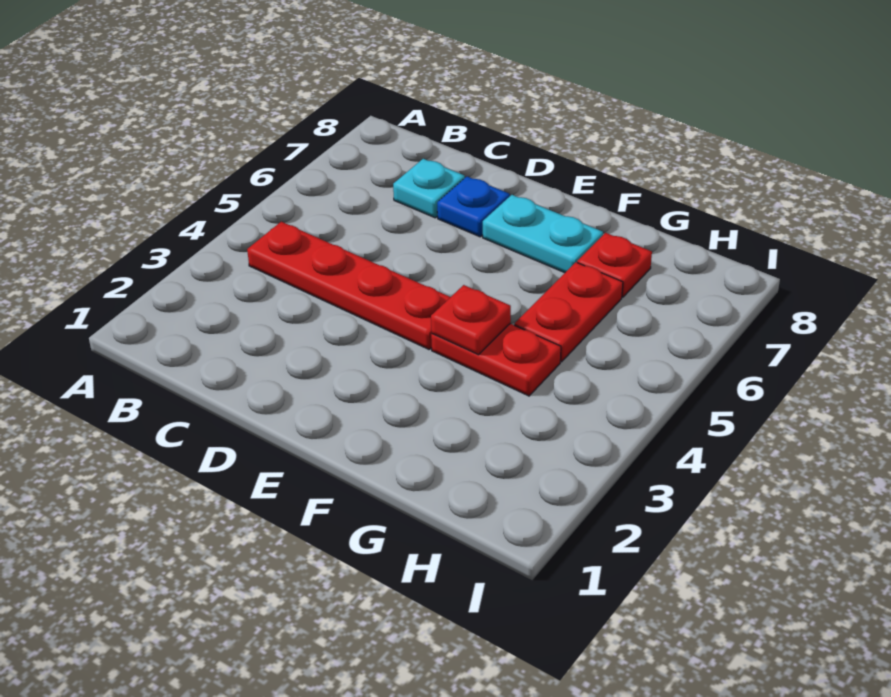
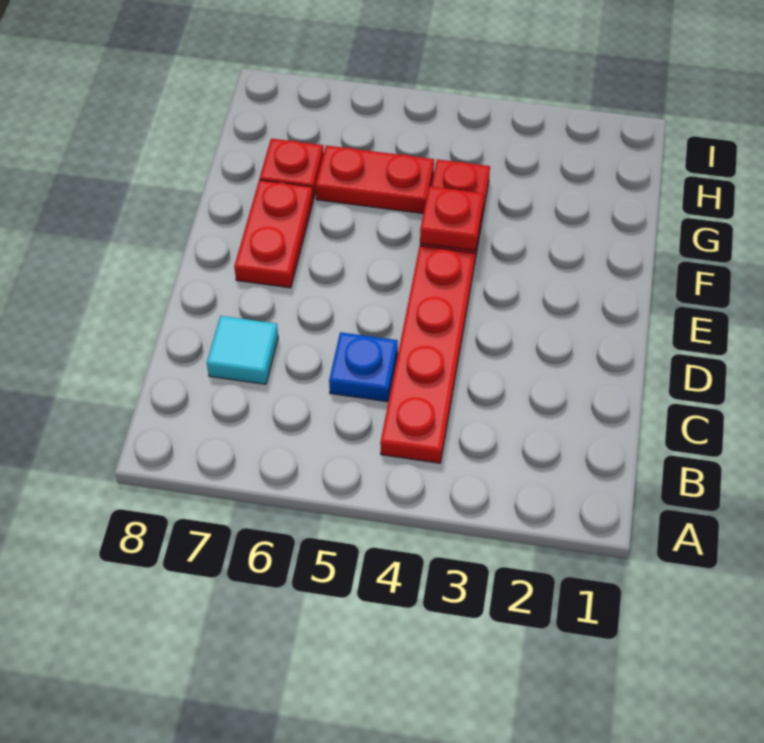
cyan 1x1 plate [393,159,465,218] -> cyan 1x1 tile [207,316,278,384]
blue 1x1 plate [437,177,510,237] -> blue 1x1 plate moved to [329,332,398,402]
cyan 1x2 plate [483,195,603,273] -> red 1x2 plate [234,180,313,288]

